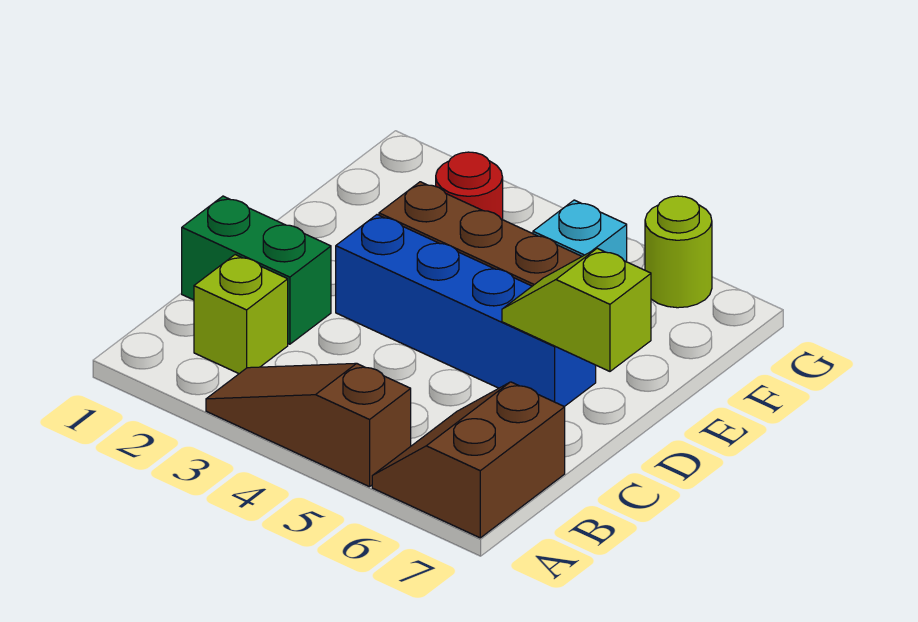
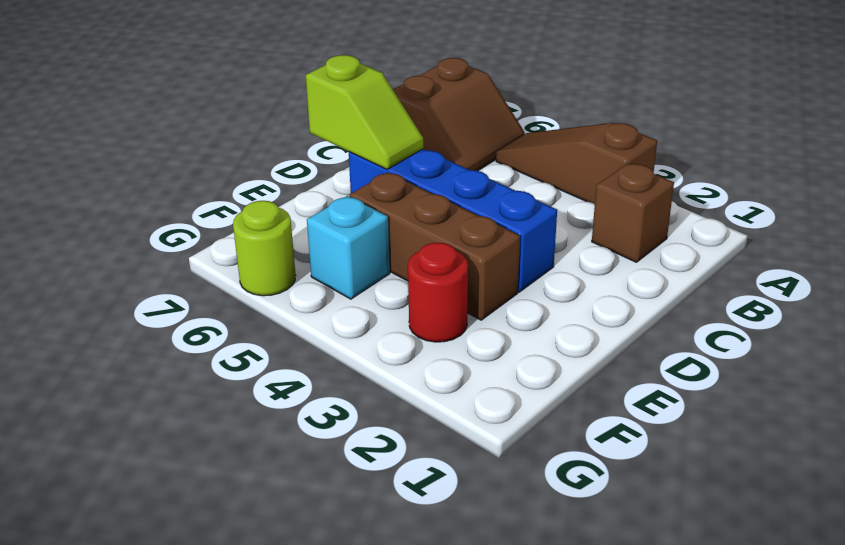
brown 1x3 slope [206,363,411,487] -> brown 1x3 slope turned to [496,123,657,204]
lime 1x1 brick [194,255,288,374] -> brown 1x1 brick [592,163,674,262]
green 1x2 brick [182,196,331,344] -> none

